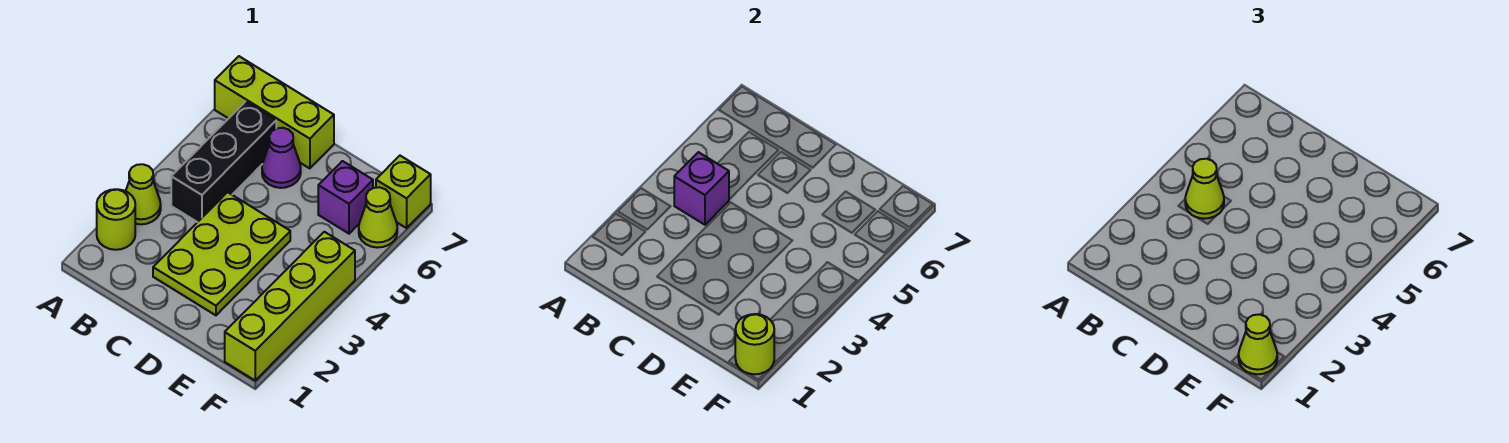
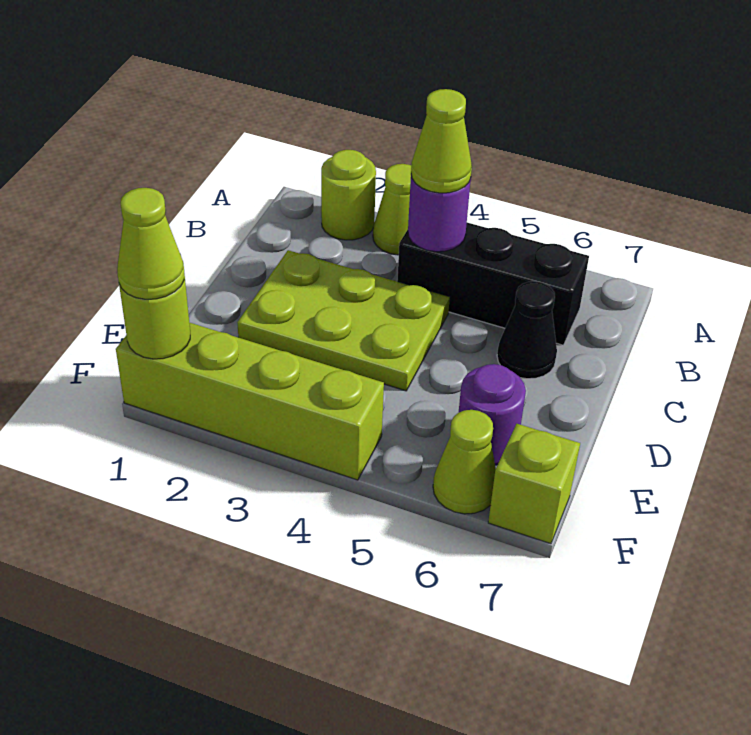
lime 1x3 brick [215,56,334,168] -> none
purple 1x1 brick [674,152,729,225] -> purple 1x1 round brick [408,175,471,252]
purple 1x1 cone [262,128,301,188] -> black 1x1 cone [497,281,557,379]
purple 1x1 brick [318,161,373,234] -> purple 1x1 round brick [459,364,526,465]

